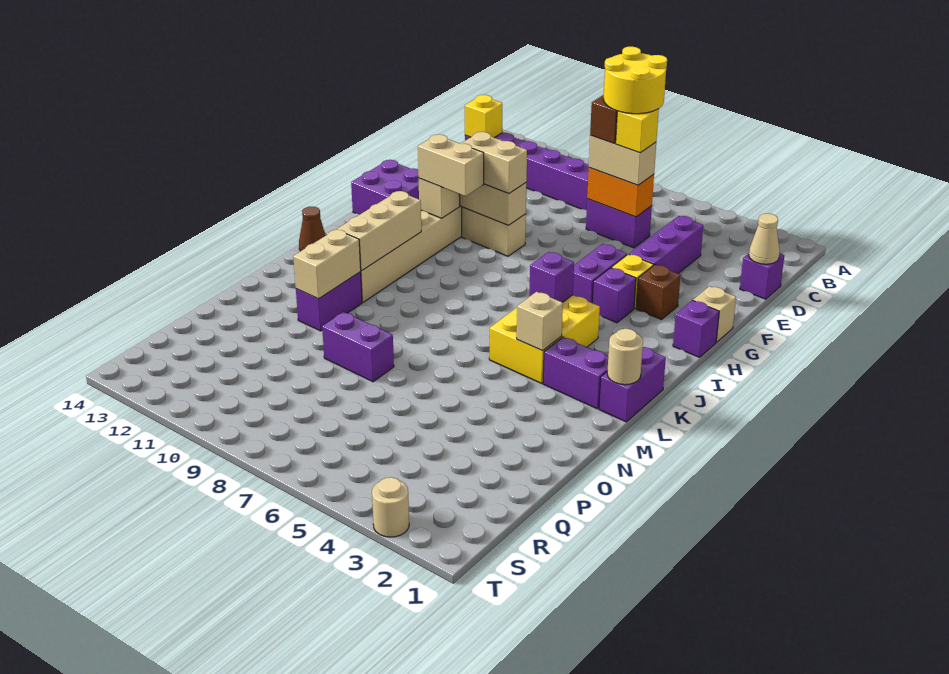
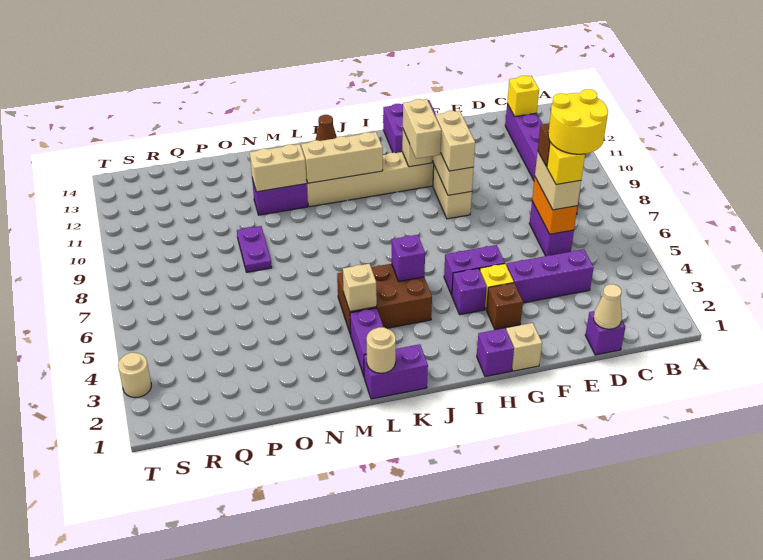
yellow 2x3 brick [489,295,600,383] -> brown 2x3 brick [337,264,432,335]
purple 1x2 brick [322,312,394,382] -> purple 1x2 plate [237,226,272,272]

